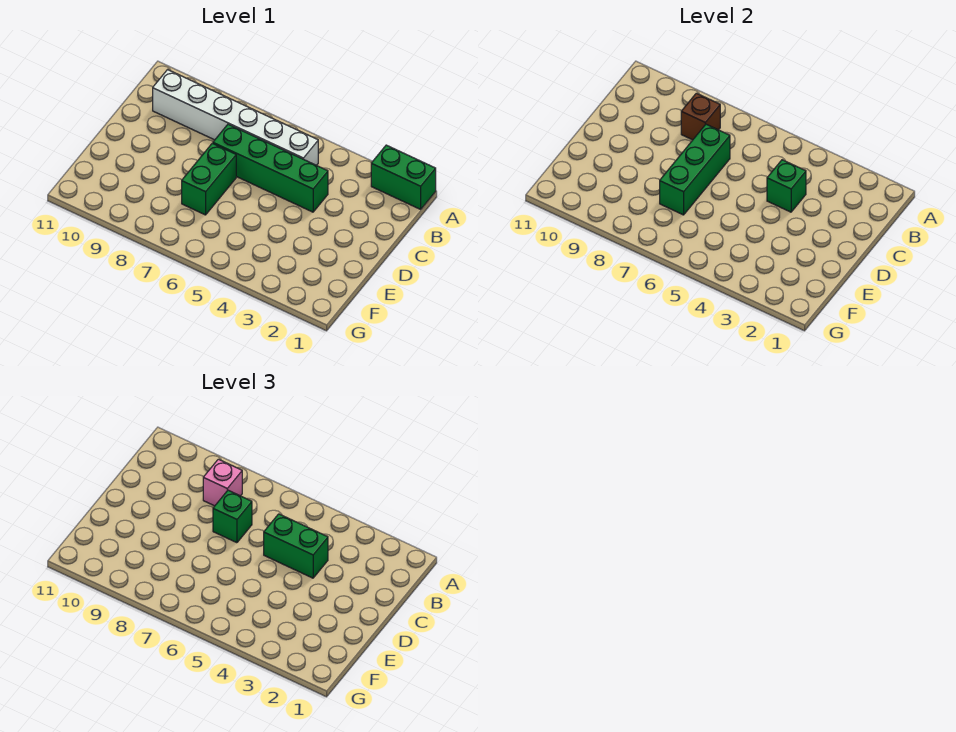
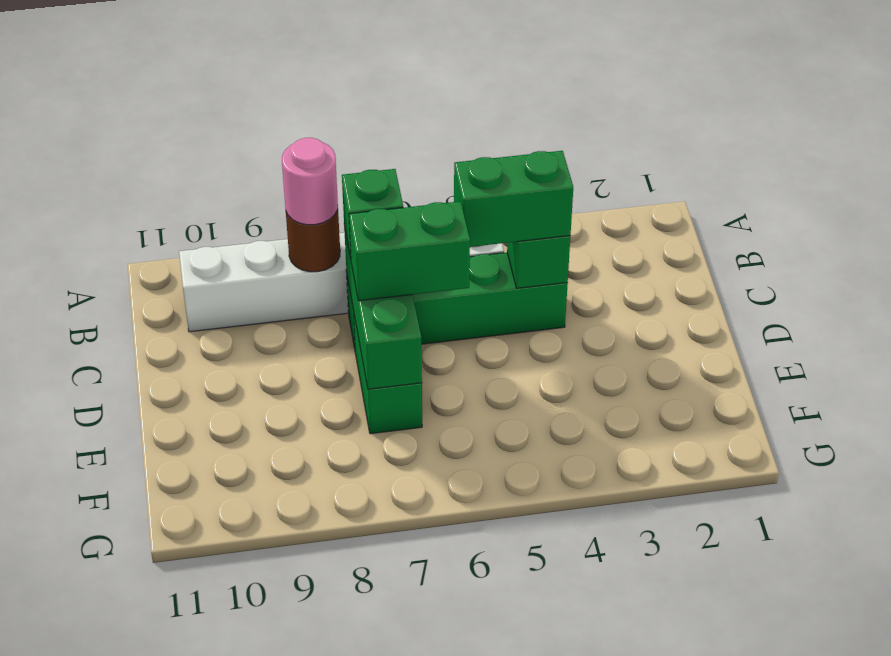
green 1x2 brick [371,145,436,209] -> green 1x2 brick moved to [349,201,470,301]
brown 1x1 brick [681,93,720,140] -> brown 1x1 round brick [286,210,340,272]
pink 1x1 brick [203,459,242,506] -> pink 1x1 round brick [282,138,338,225]

